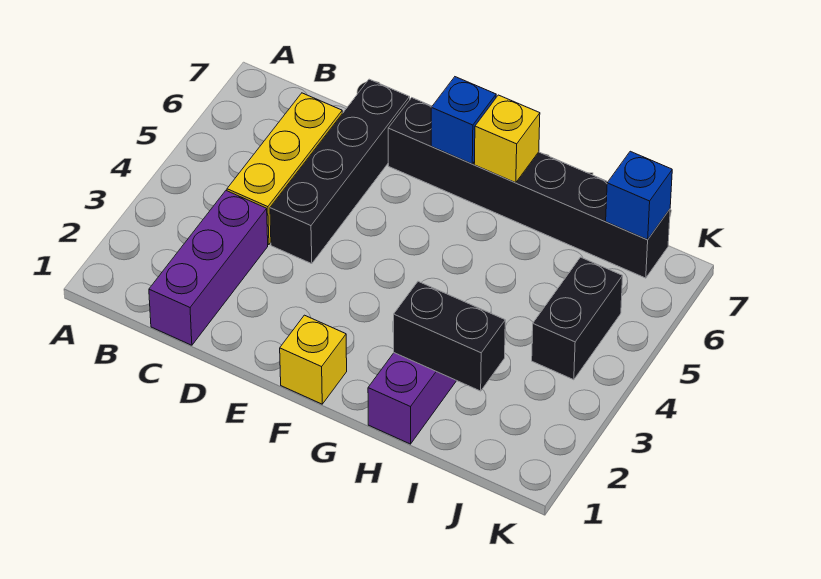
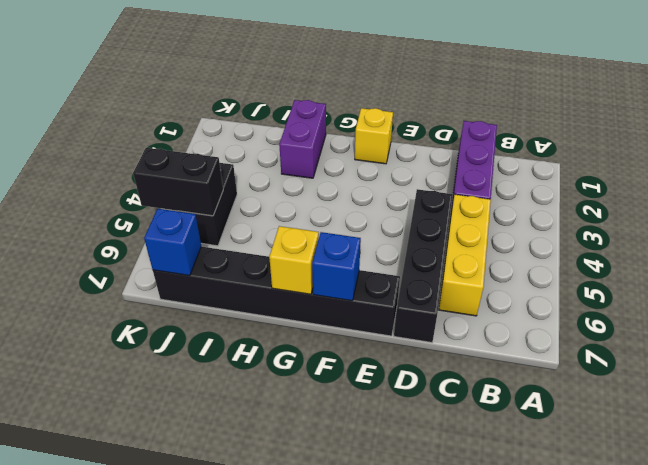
black 1x2 brick [394,281,505,391] -> black 1x2 brick moved to [133,148,223,216]

